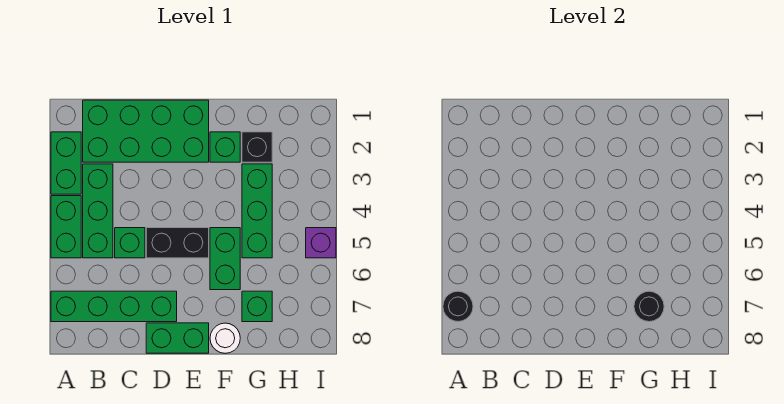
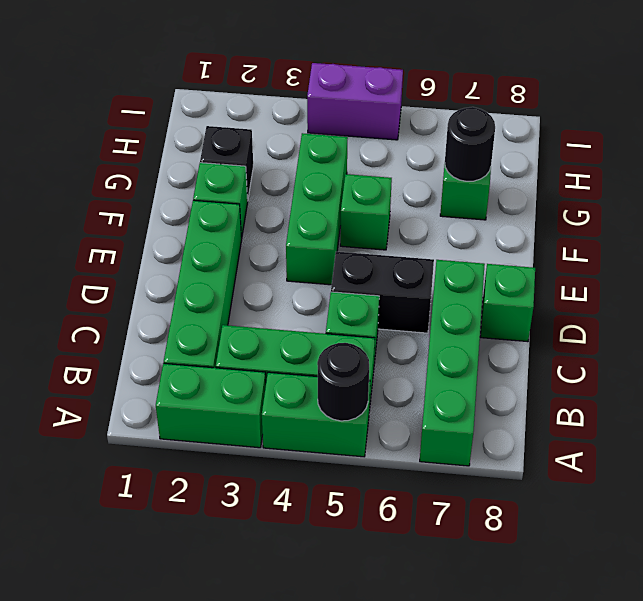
black 1x1 round brick [443,291,473,322] -> black 1x1 round brick moved to [317,343,369,421]
green 2x4 brick [83,100,209,162] -> green 1x4 brick [164,200,242,368]
black 1x2 brick [146,228,209,258] -> black 1x2 brick turned to [331,252,434,333]
green 1x2 brick [146,323,209,353] -> green 1x1 brick [481,264,535,342]
green 1x2 brick [210,228,240,290] -> green 1x1 brick [340,174,392,250]
white 1x1 round brick [210,323,240,353] -> none
green 1x3 brick [242,164,272,258] -> green 1x3 brick turned to [286,133,348,285]
purple 1x1 brick [306,228,336,258] -> purple 1x2 brick [307,63,403,140]

